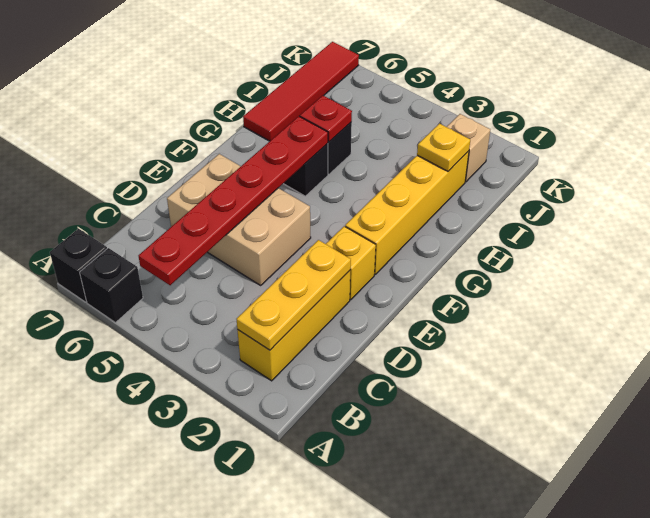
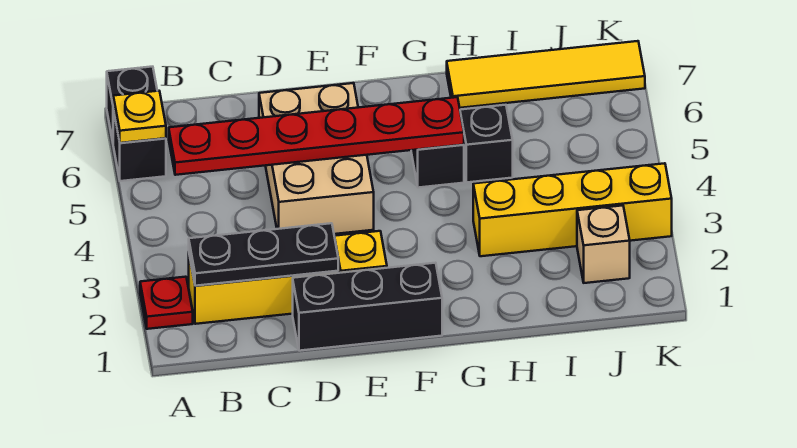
yellow 1x3 plate [237,240,351,350] -> black 1x3 plate [189,223,338,286]
none -> black 1x3 brick [293,263,442,351]
yellow 1x4 brick [345,151,469,274] -> yellow 1x4 brick moved to [473,163,672,256]
red 1x1 plate [300,96,352,142] -> red 1x1 plate moved to [140,277,193,329]
red 1x4 tile [243,42,359,141] -> yellow 1x4 tile [447,41,645,108]
yellow 1x1 plate [417,124,470,171] -> yellow 1x1 plate moved to [113,91,166,143]

